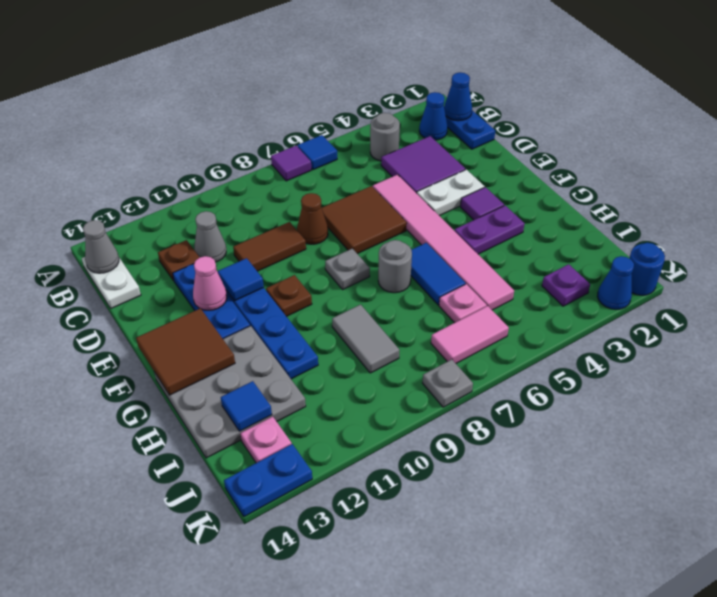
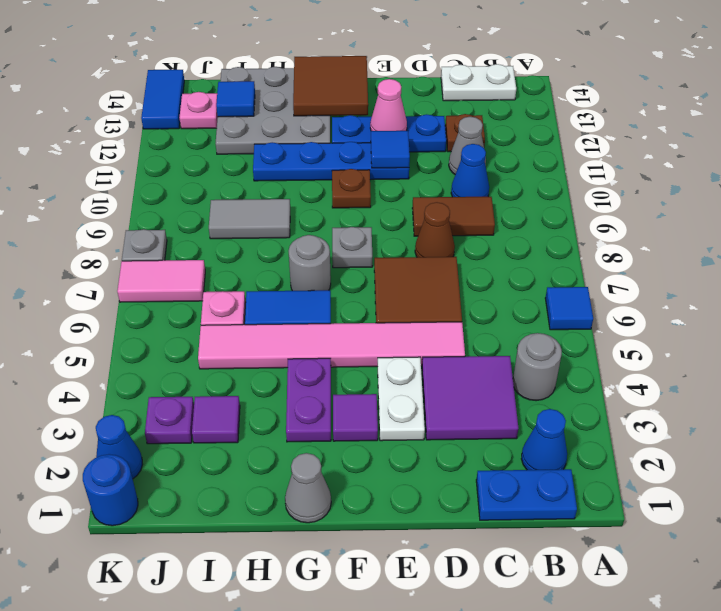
purple 1x1 tile [271,146,311,181] -> purple 1x1 tile moved to [192,396,240,443]
blue 1x1 cone [444,73,472,121] -> blue 1x1 cone moved to [451,144,489,197]
grey 1x1 cone [83,220,119,273] -> grey 1x1 cone moved to [285,453,331,523]
brown 1x2 tile [233,222,306,271] -> brown 1x2 tile turned to [412,197,495,236]
pink 1x2 tile [431,306,509,363] -> pink 1x2 tile turned to [117,260,205,302]
blue 1x2 plate [224,444,312,517] -> blue 1x2 tile [141,70,184,129]

